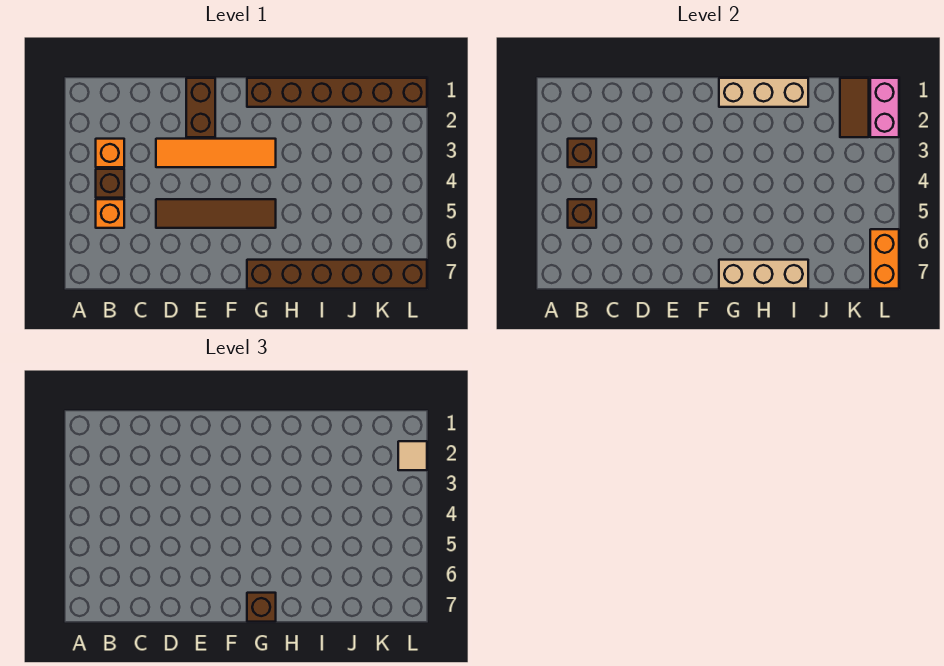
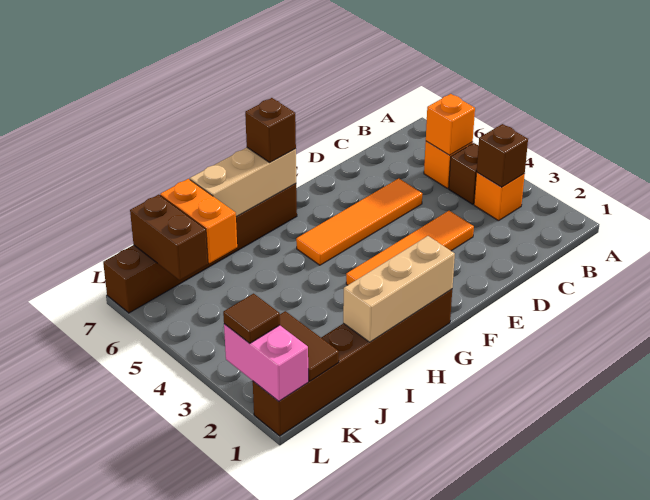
brown 1x1 brick [568,199,596,228] -> orange 1x1 brick [426,94,475,155]
brown 1x4 tile [156,199,276,228] -> orange 1x4 tile [296,178,422,265]
brown 1x2 brick [186,78,215,137] -> brown 1x2 brick moved to [130,195,208,280]
tan 1x1 tile [398,441,427,470] -> brown 1x1 tile [223,294,280,343]
orange 1x2 brick [870,229,899,289] -> orange 1x2 brick moved to [160,179,237,263]

